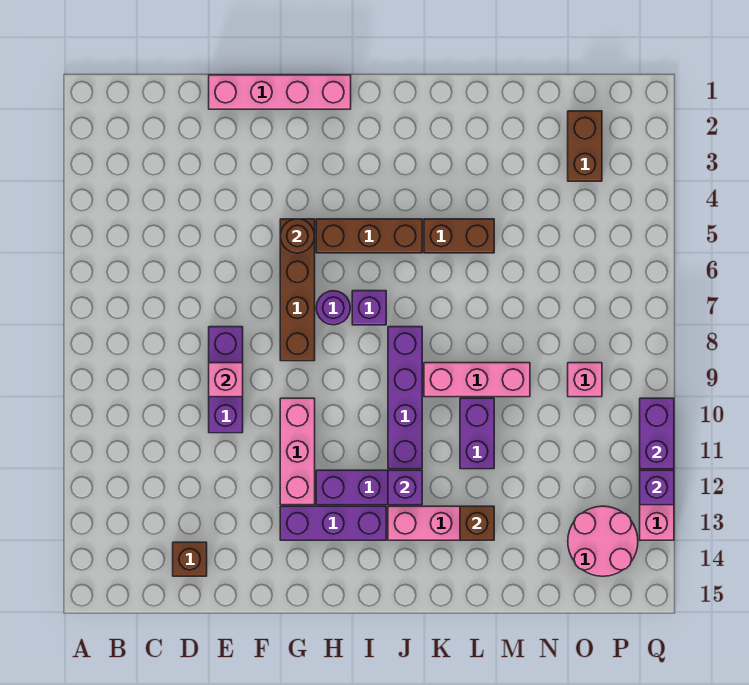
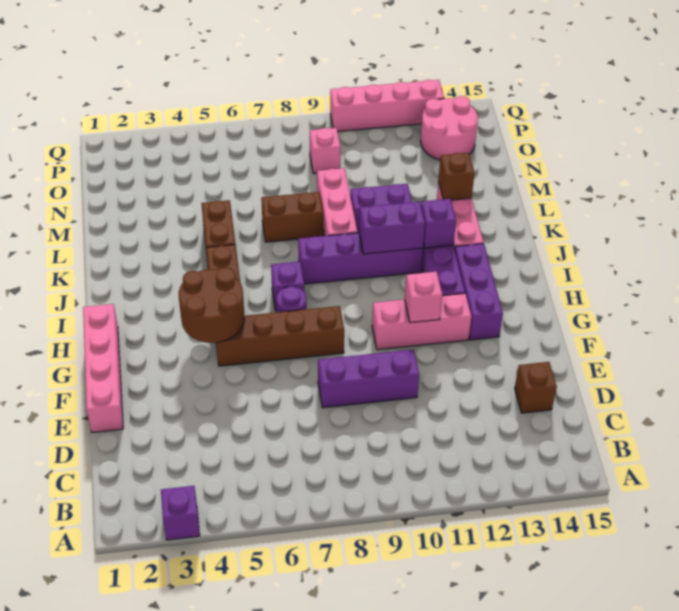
pink 1x1 brick [209,363,243,397] -> pink 1x1 brick moved to [405,272,442,323]
brown 1x1 round brick [280,219,315,253] -> brown 2x2 round brick [179,268,244,343]
brown 1x2 brick [568,111,602,181] -> brown 1x2 brick moved to [261,192,323,242]
purple 1x2 brick [640,398,674,469] -> purple 1x2 brick moved to [359,202,425,254]
purple 1x1 brick [640,470,674,505] -> purple 1x1 brick moved to [161,486,200,540]

